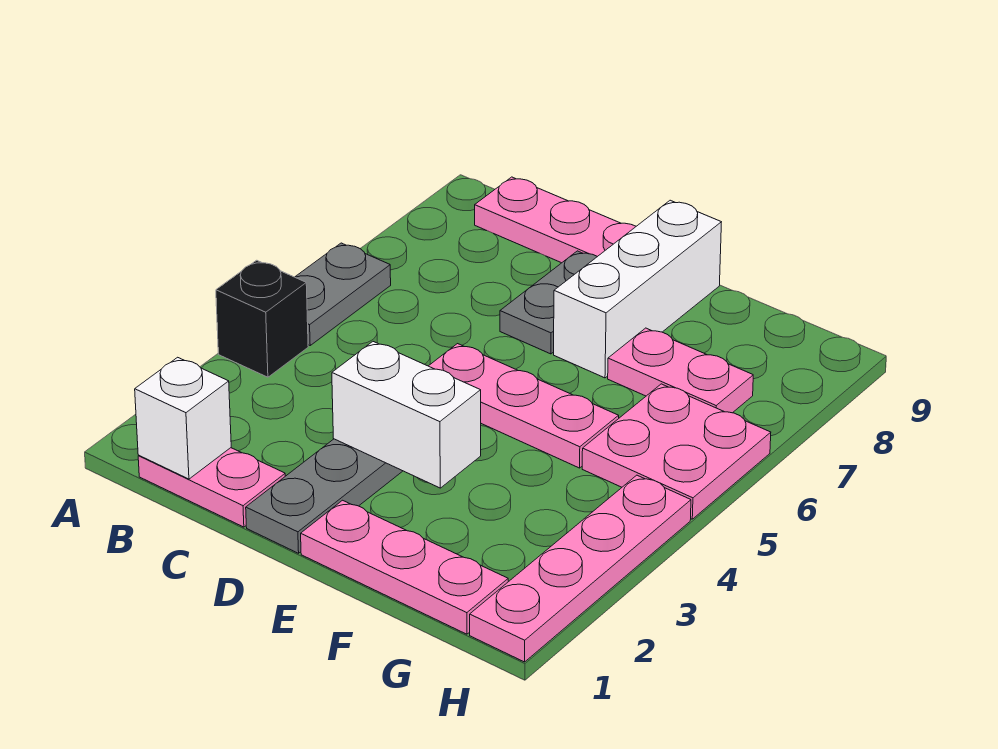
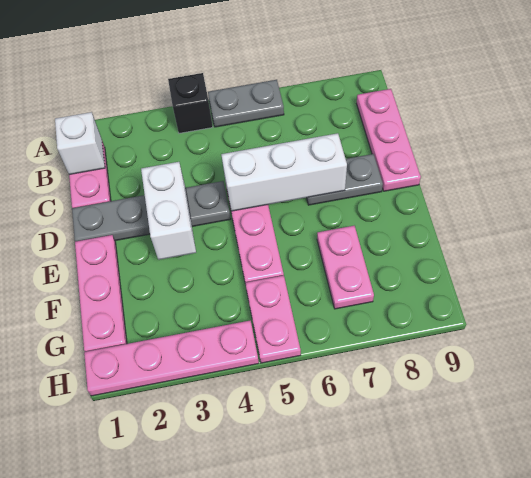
white 1x3 brick [554,200,721,378] -> white 1x3 brick moved to [221,133,347,211]
pink 2x2 plate [582,384,771,519] -> pink 1x2 plate [245,275,301,363]

